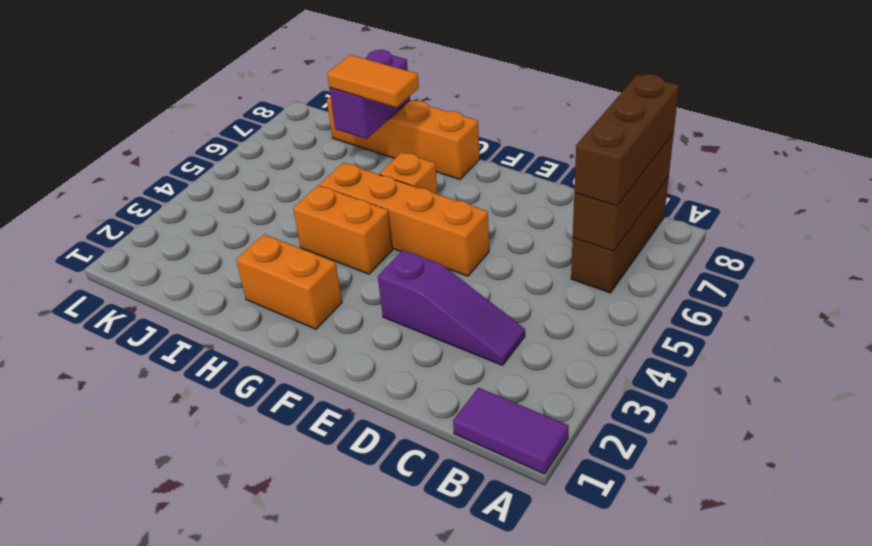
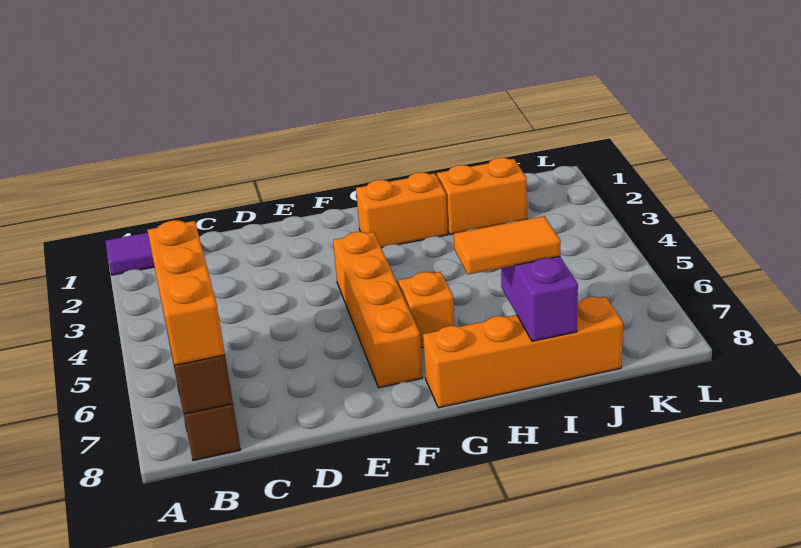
brown 1x3 brick [574,74,679,206] -> orange 1x3 brick [148,220,225,365]
purple 1x3 slope [378,250,525,365] -> none
orange 1x4 brick [320,163,489,276] -> orange 1x4 brick turned to [333,232,423,388]
orange 1x2 brick [293,185,393,274] -> orange 1x2 brick moved to [437,158,527,235]

